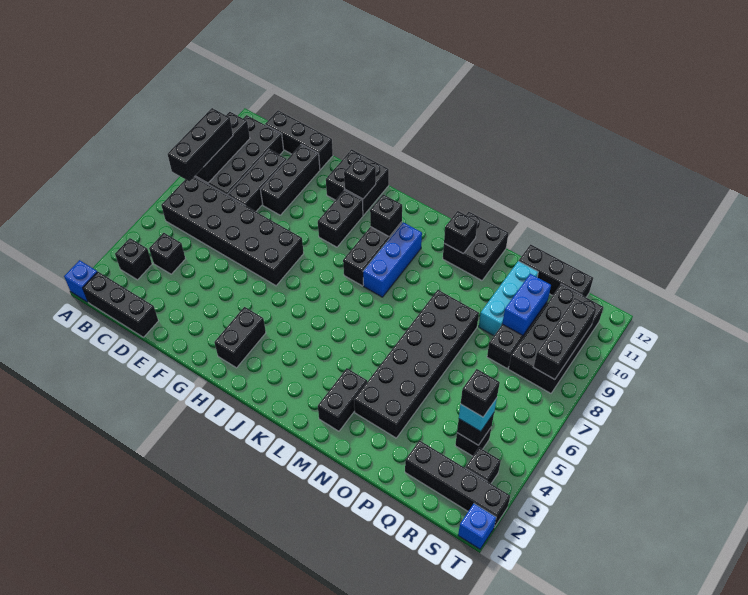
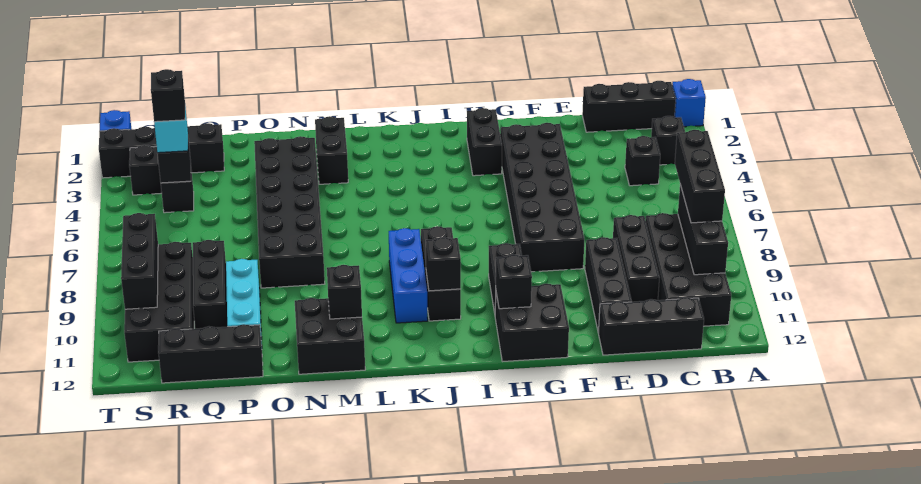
black 2x6 brick [161,177,304,286] -> black 2x6 brick turned to [500,123,585,272]
blue 1x2 brick [502,274,551,335] -> none

